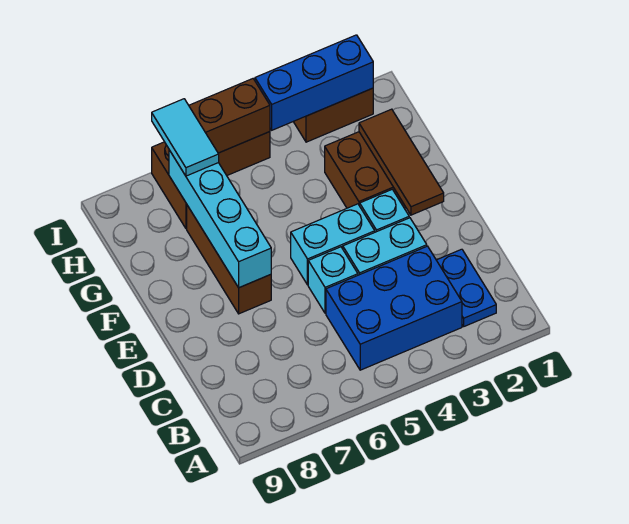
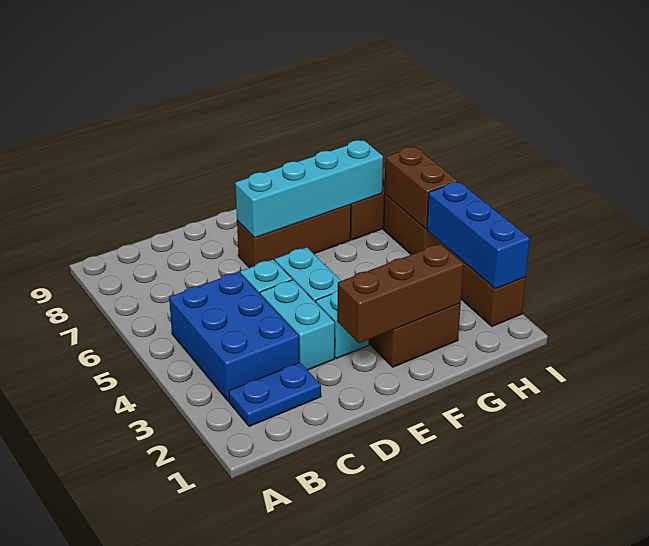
brown 1x3 tile [359,109,444,215] -> brown 1x3 brick [337,244,463,343]
cyan 1x2 tile [152,99,219,176] -> none

